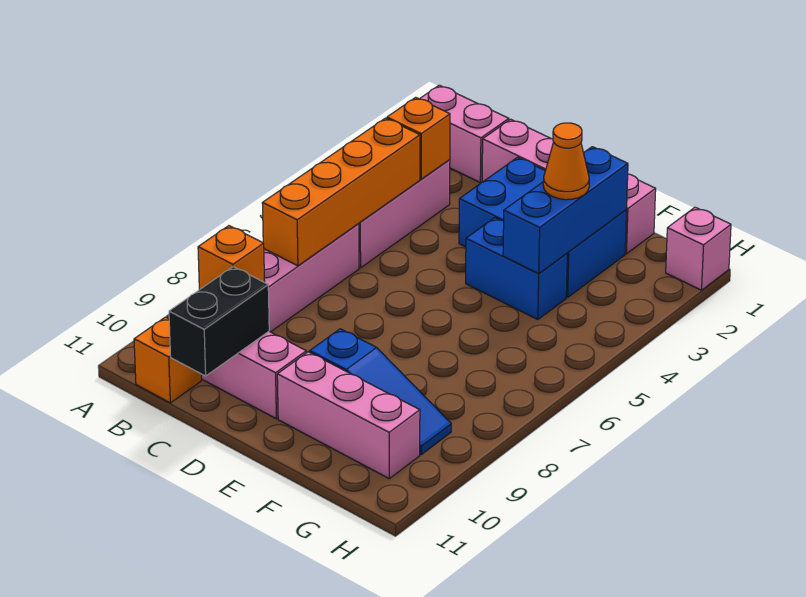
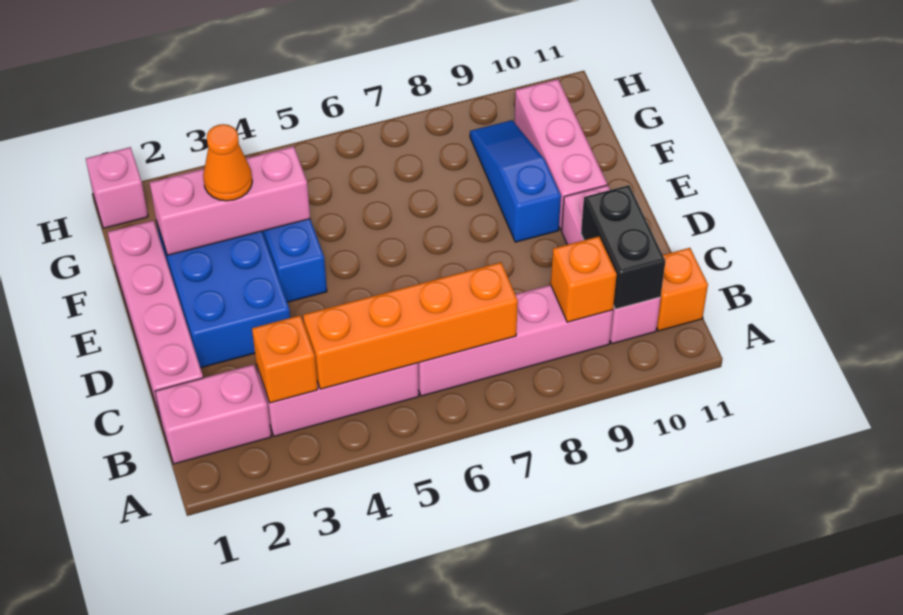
pink 1x2 brick [420,85,509,183] -> pink 1x2 brick turned to [155,365,271,464]
black 1x2 brick [169,267,269,376] -> black 1x2 brick turned to [581,185,665,309]
blue 1x3 brick [503,147,628,274] -> pink 1x3 brick [150,146,310,255]

